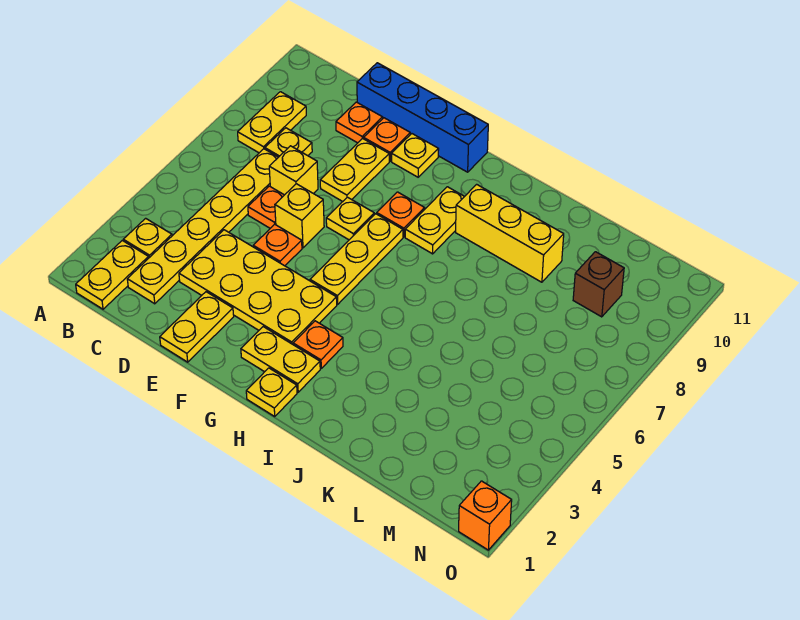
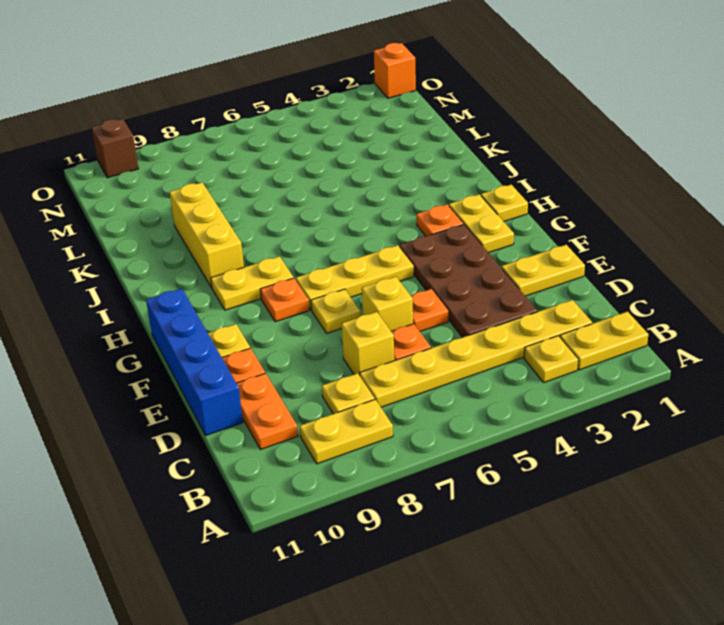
yellow 2x4 plate [179,230,337,344] -> brown 2x4 plate [399,224,537,337]
orange 1x1 plate [336,102,383,143] -> orange 1x2 plate [237,373,298,450]
yellow 1x2 plate [320,138,389,202] -> none
brown 1x1 brick [573,252,624,317] -> brown 1x1 brick moved to [92,119,139,178]

